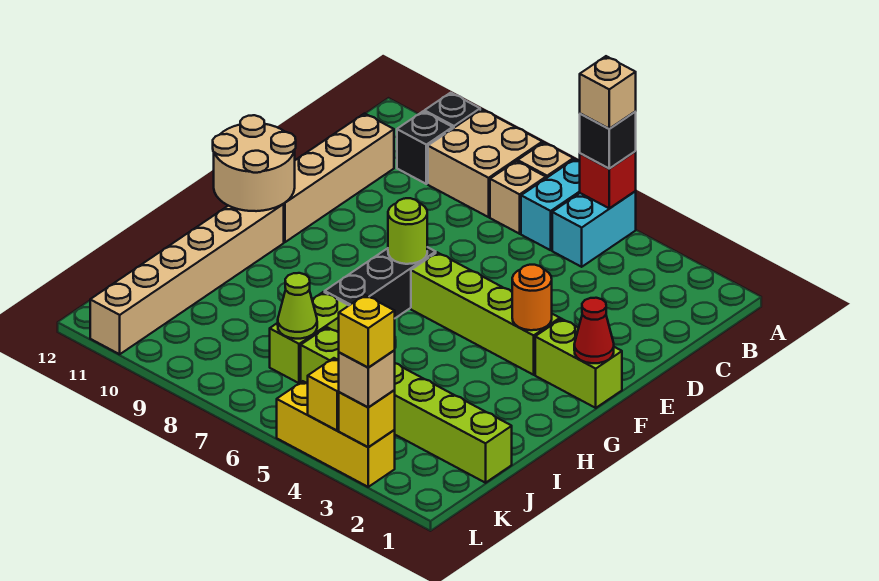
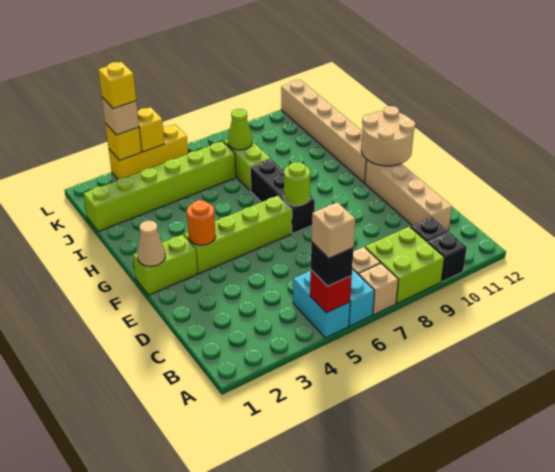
tan 2x2 brick [428,109,542,217] -> lime 2x2 brick [365,227,444,303]
red 1x1 cone [574,298,614,363] -> tan 1x1 cone [137,221,165,266]

